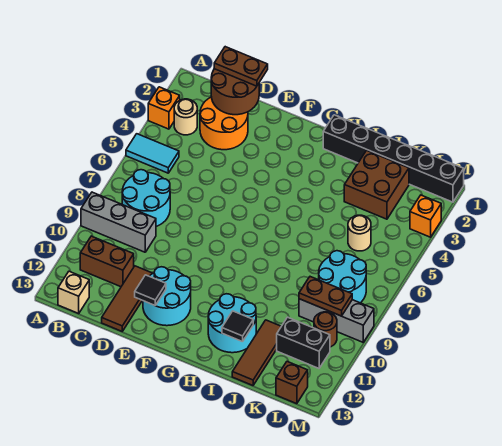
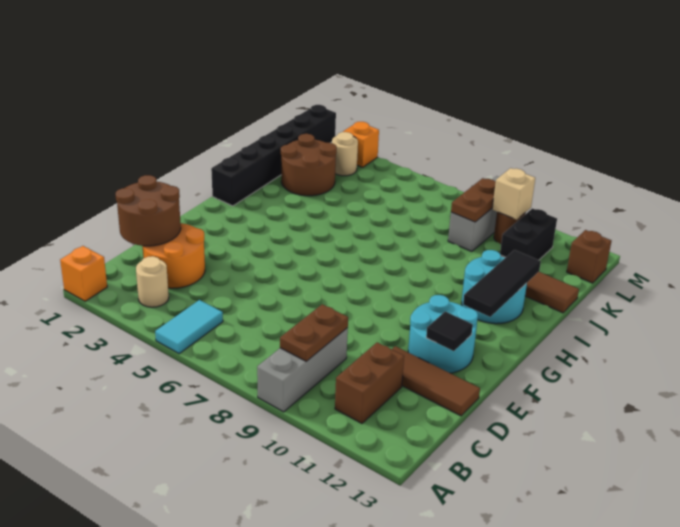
orange 1x1 brick [148,87,180,129] -> orange 1x1 brick moved to [60,246,107,301]
cyan 2x2 round brick [122,170,170,226] -> none
tan 1x1 brick [58,271,89,313] -> tan 1x1 brick moved to [492,168,535,220]
brown 1x2 plate [214,47,268,86] -> brown 1x2 plate moved to [280,304,348,361]
black 1x1 tile [222,311,253,342] -> black 1x3 tile [463,250,541,317]
brown 2x2 brick [344,151,409,219] -> brown 2x2 round brick [281,134,337,196]
tan 1x1 round brick [348,215,371,251] -> tan 1x1 round brick moved to [332,132,358,176]
cyan 2x2 round brick [319,251,366,303] -> none

